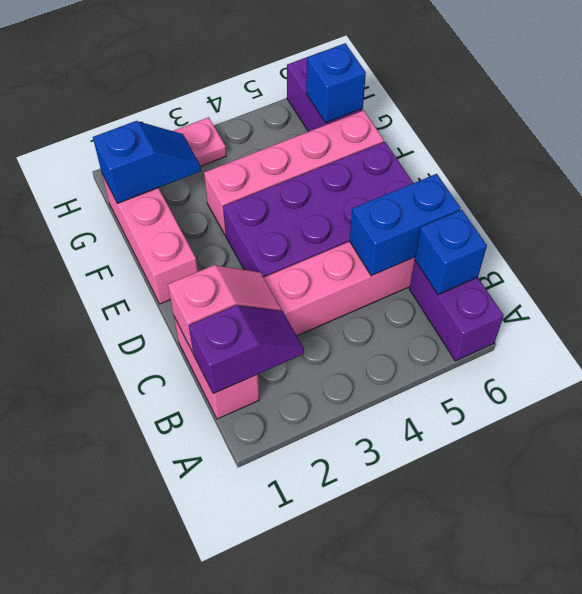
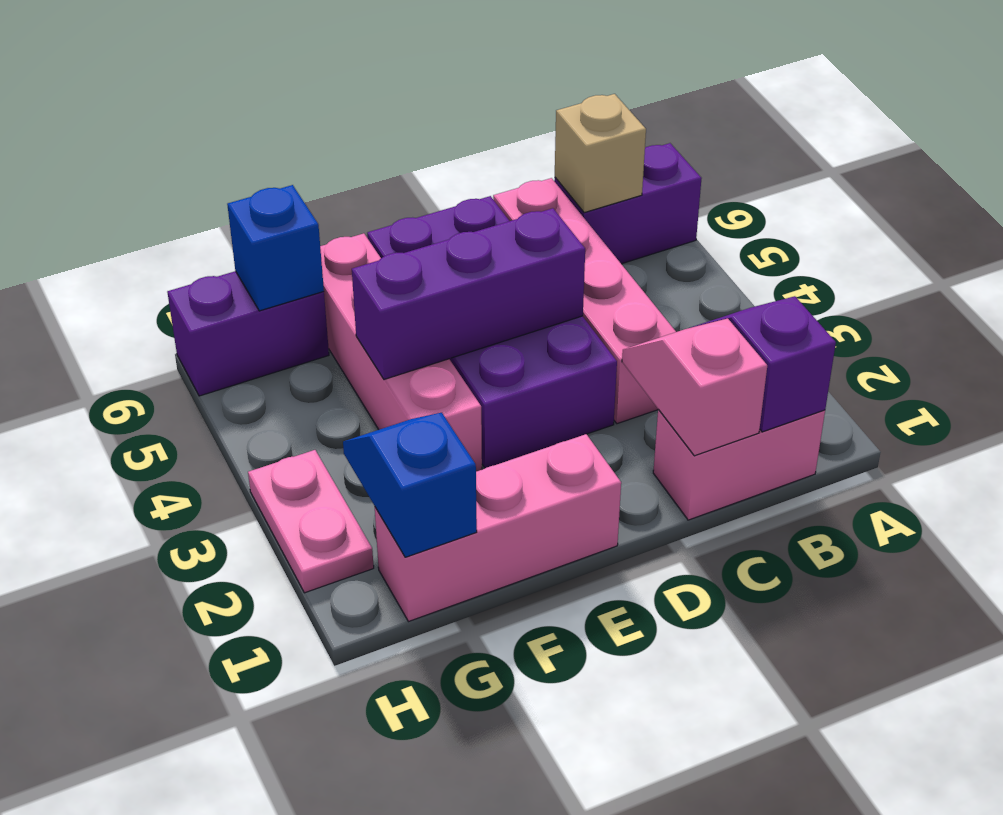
blue 1x1 brick [415,210,487,295] -> tan 1x1 brick [555,94,646,213]
blue 1x2 brick [350,174,461,276] -> none
none -> purple 1x3 brick [352,208,585,379]

